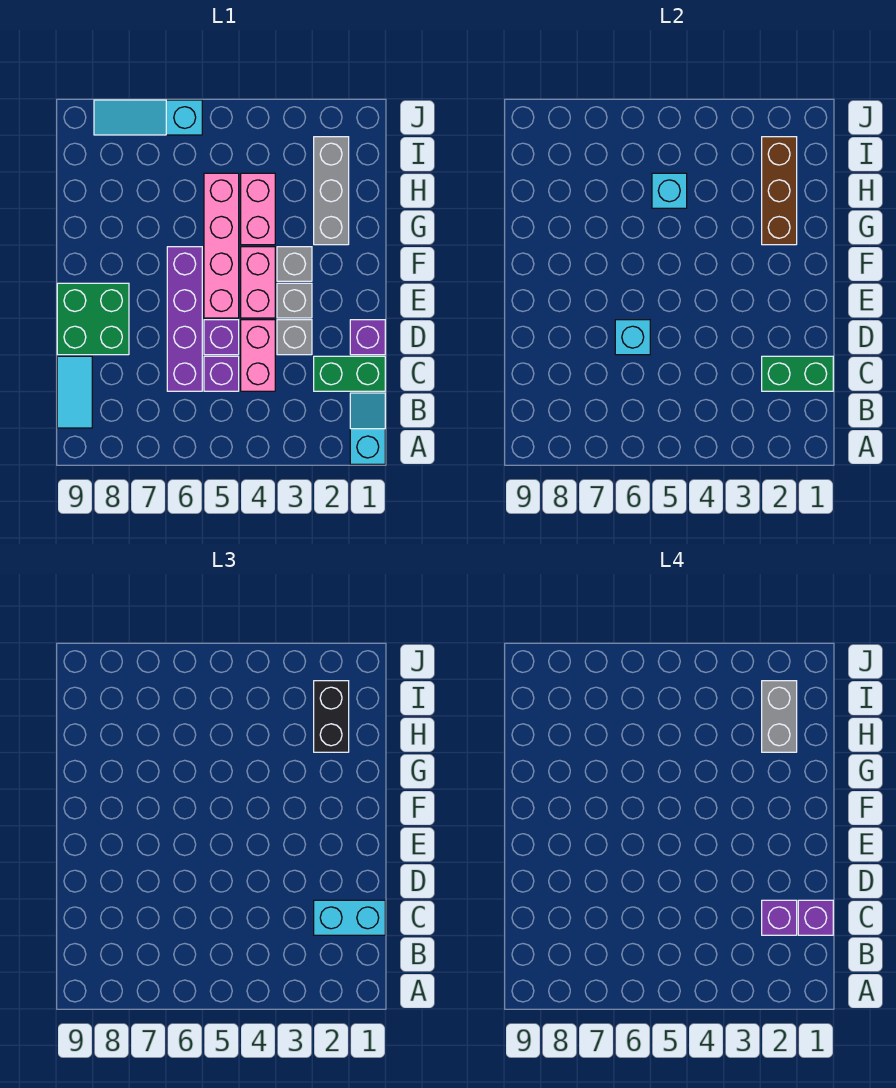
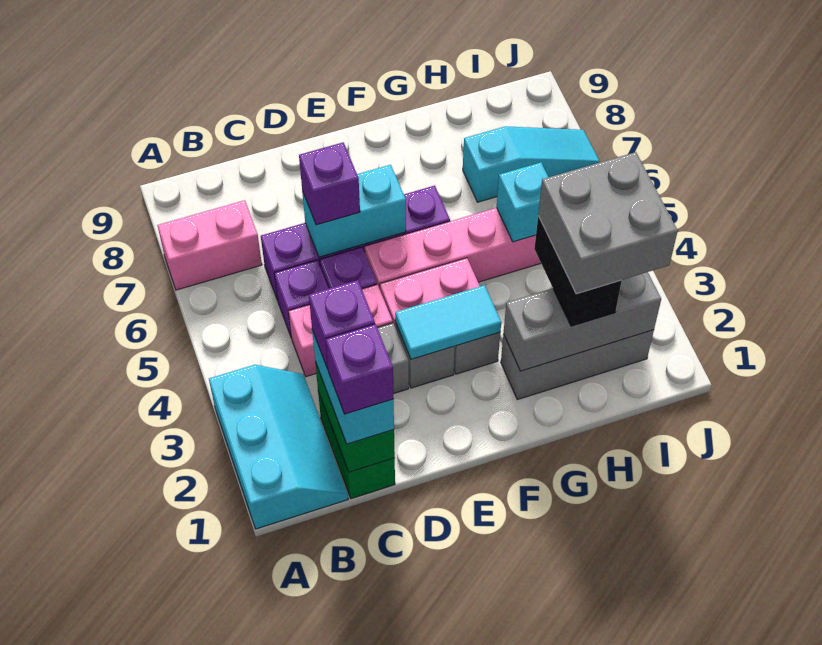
cyan 1x2 slope [350,393,385,464] -> cyan 2x3 slope [209,365,348,529]
cyan 1x2 tile [57,356,92,428] -> cyan 1x2 tile moved to [395,285,501,359]
purple 1x1 brick [350,320,385,355] -> purple 1x1 brick moved to [299,142,360,225]
cyan 1x1 brick [615,320,650,355] -> cyan 1x2 brick [302,165,406,257]
green 2x2 brick [57,283,129,355] -> none
brown 1x3 brick [762,137,797,245] -> grey 1x3 brick [504,272,661,371]
pink 1x2 brick [241,173,275,245] -> pink 1x2 brick moved to [157,200,262,290]
black 1x2 brick [314,681,349,752] -> black 1x2 brick turned to [534,216,622,326]
grey 1x2 brick [762,681,797,752] -> grey 2x2 brick [538,152,678,294]
cyan 1x3 slope [94,100,202,135] -> cyan 1x3 slope turned to [463,126,600,202]

